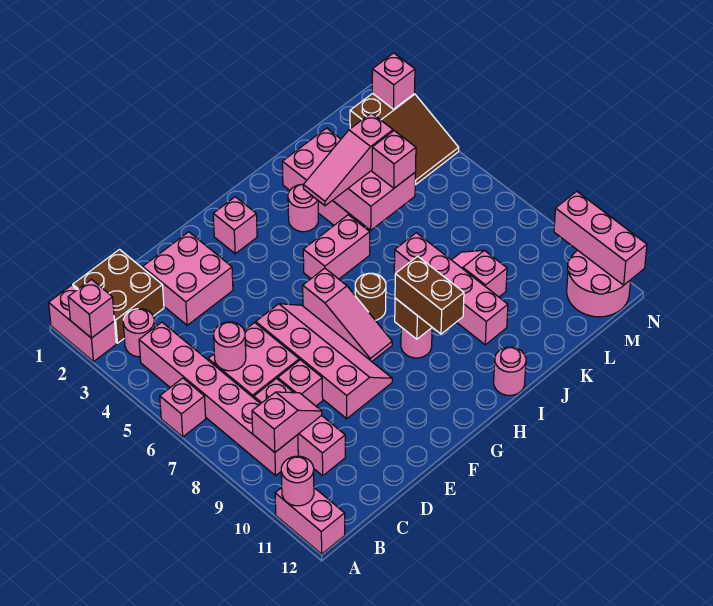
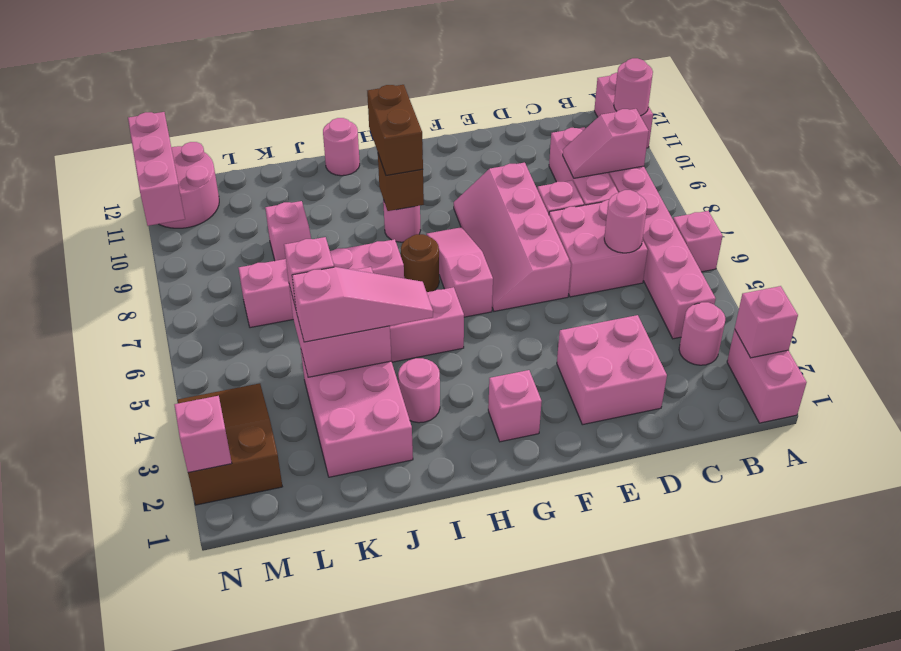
brown 2x2 brick [73,250,164,343] -> none
pink 1x4 brick [394,233,508,345] -> pink 1x4 brick turned to [239,239,404,328]

